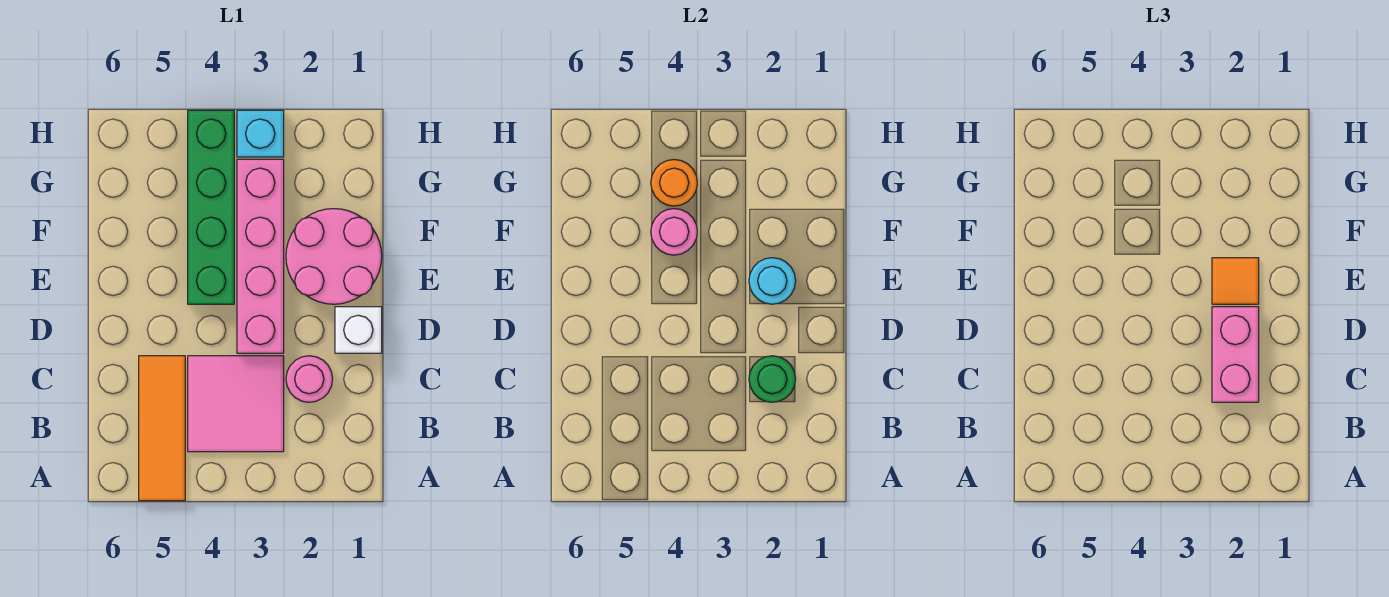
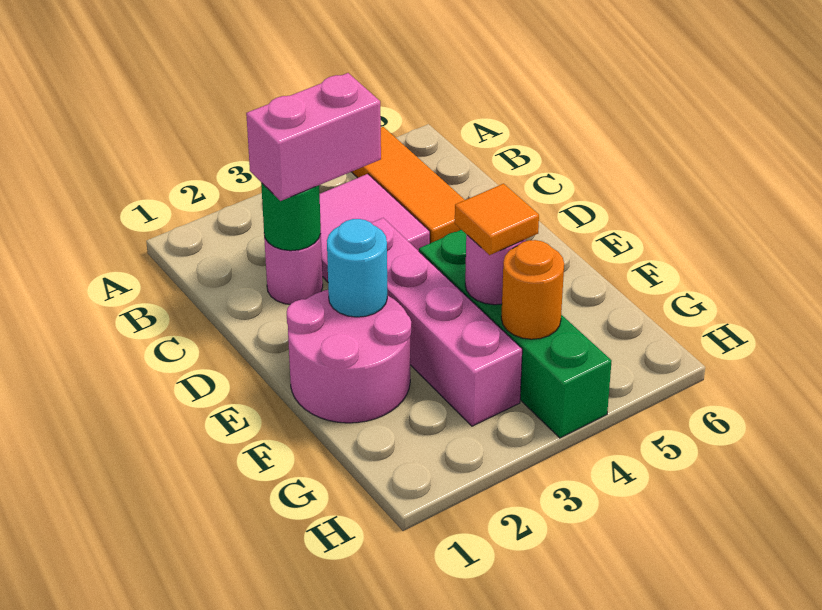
pink 1x2 brick [1212,307,1259,402] -> pink 1x2 brick turned to [246,73,381,201]
white 1x1 brick [335,307,382,353] -> none
orange 1x1 tile [1212,258,1259,304] -> orange 1x1 tile moved to [455,184,539,255]
cyan 1x1 brick [237,110,284,157] -> none

